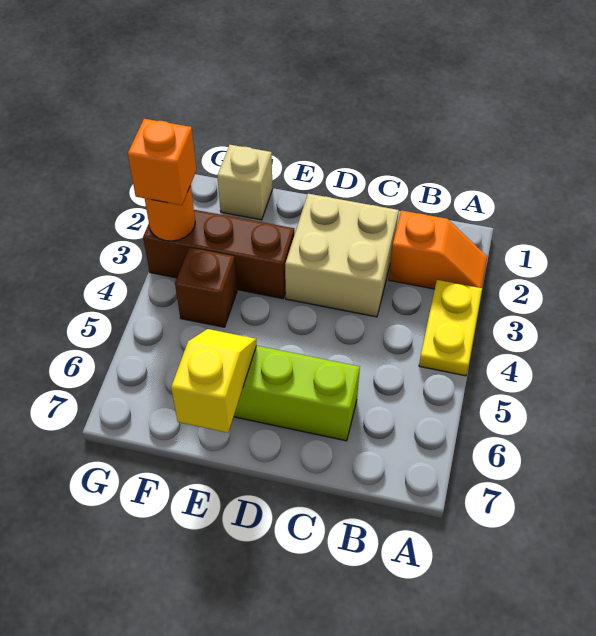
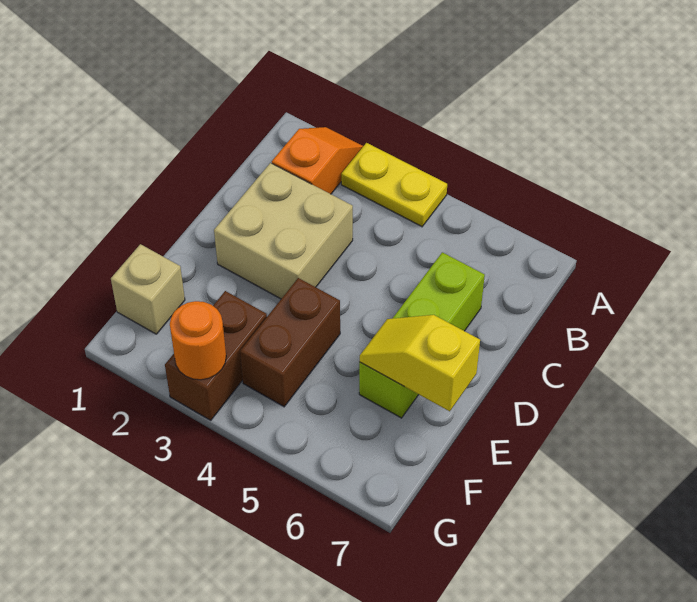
brown 1x3 brick [143,210,294,299] -> brown 1x2 brick [165,291,267,420]
brown 1x1 brick [175,248,237,327] -> brown 1x2 brick [240,278,340,407]
orange 1x1 brick [128,119,196,205] -> none

